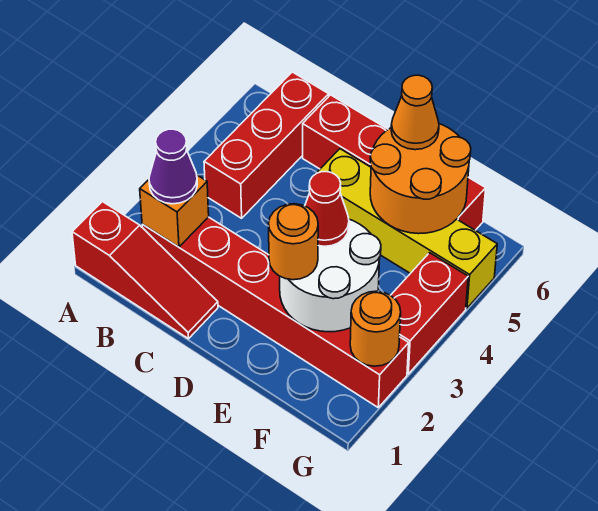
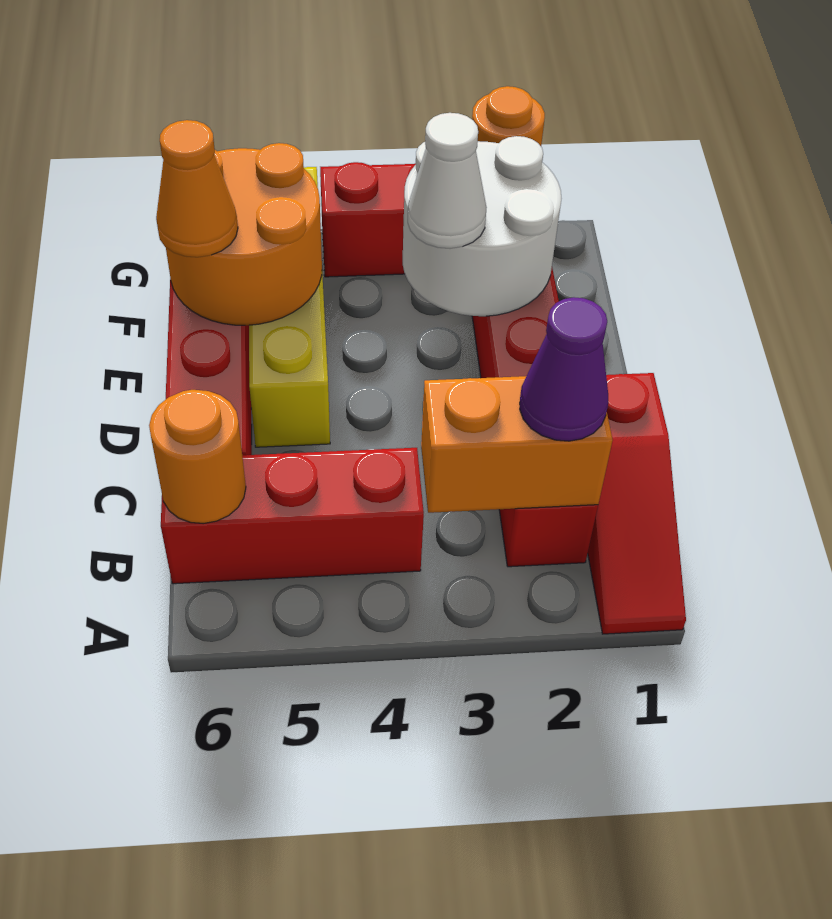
red 1x3 slope [72,202,218,339] -> red 1x3 slope turned to [588,373,686,634]
orange 1x1 brick [140,175,209,247] -> orange 1x2 brick [421,376,613,513]
orange 1x1 round brick [269,204,318,280] -> orange 1x1 round brick moved to [149,390,246,524]
red 1x1 cone [305,172,349,246] -> white 1x1 cone [408,113,487,249]

